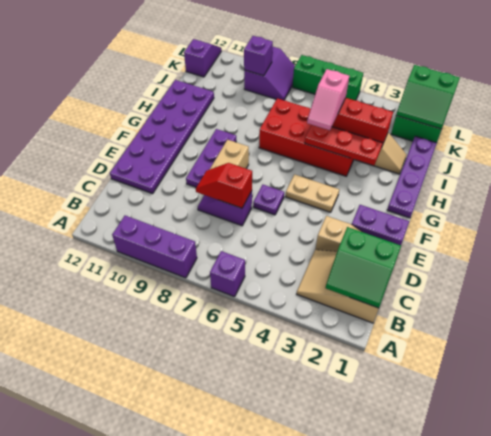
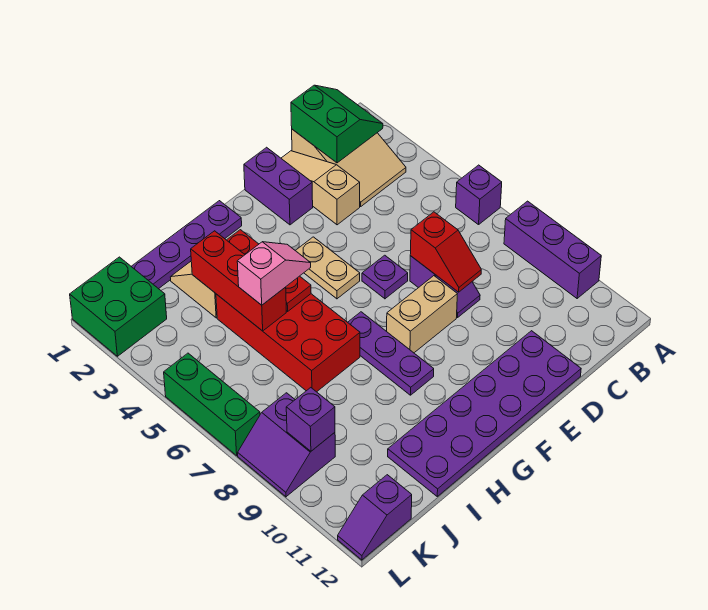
purple 1x3 plate [186,129,236,187] -> purple 1x3 plate turned to [348,312,434,395]
green 2x2 slope [396,65,460,129] -> none
purple 2x2 slope [244,47,295,100] -> purple 2x2 slope turned to [238,393,335,497]

